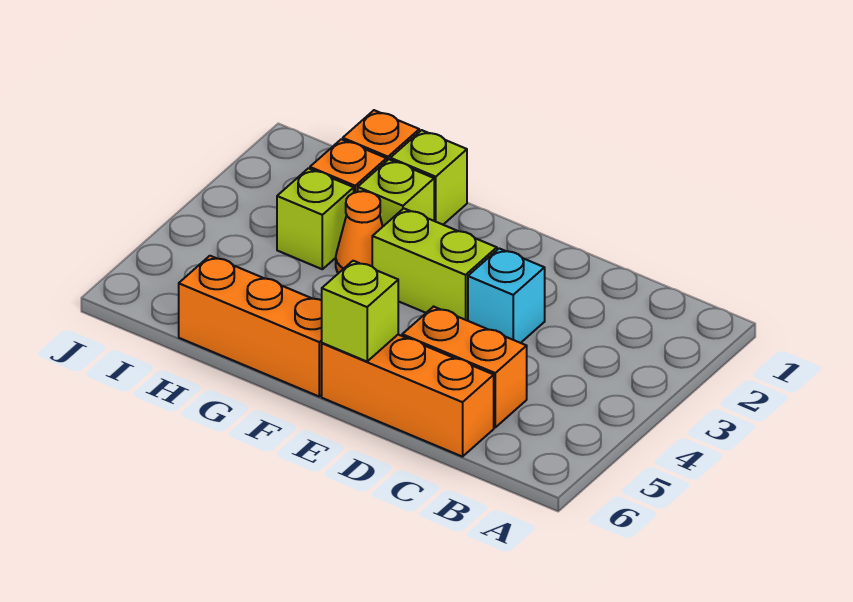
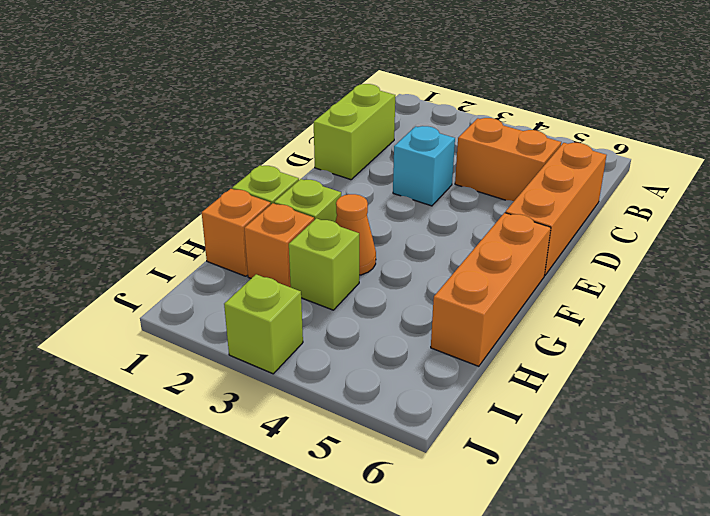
orange 1x2 brick [402,307,527,427] -> orange 1x2 brick turned to [455,118,561,201]
lime 1x2 brick [372,208,497,321] -> lime 1x2 brick moved to [314,84,395,180]
lime 1x1 brick [322,261,398,361] -> lime 1x1 brick moved to [224,274,303,374]

